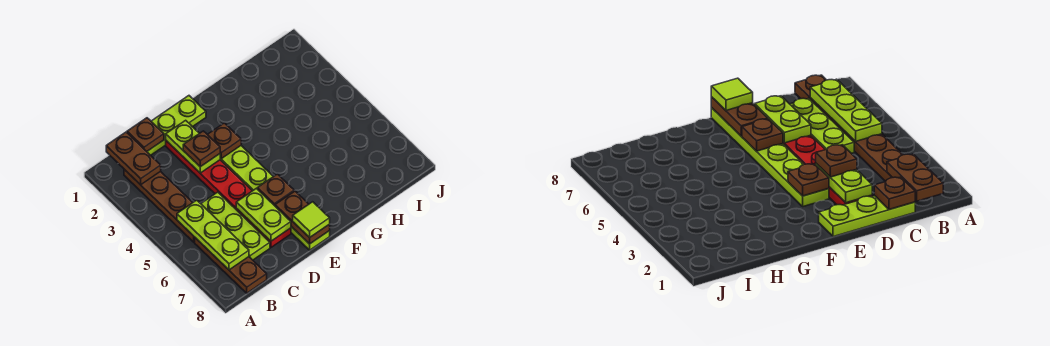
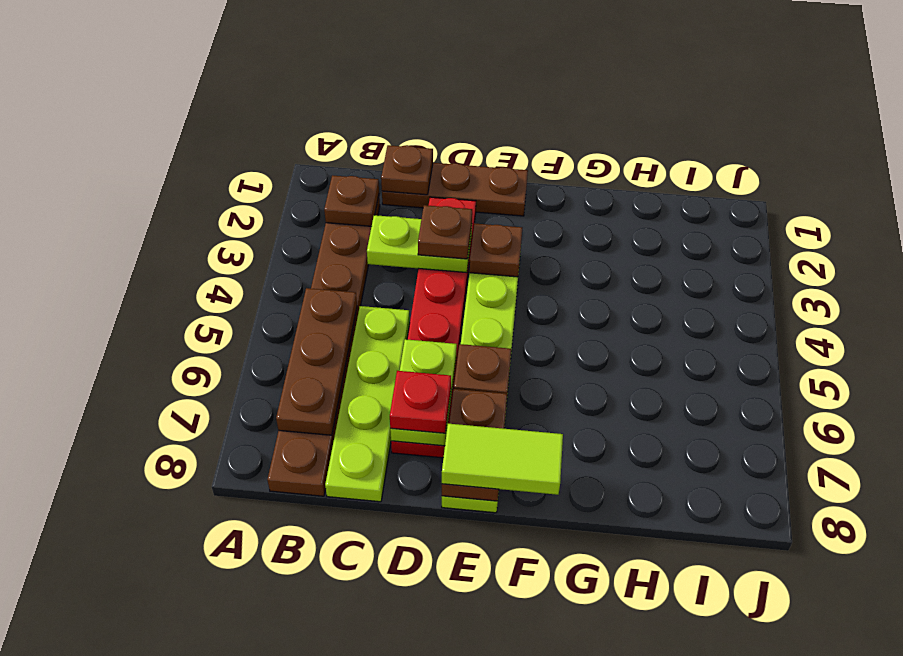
brown 1x2 plate [106,132,161,185] -> brown 1x1 plate [324,175,379,226]
lime 1x3 plate [177,200,249,270] -> brown 1x3 plate [276,288,357,435]
lime 1x3 plate [147,96,206,155] -> brown 1x3 plate [382,163,528,216]
lime 1x3 plate [201,192,270,260] -> lime 1x4 plate [325,306,410,502]
lime 1x2 plate [166,120,220,173] -> lime 1x2 plate turned to [367,215,472,273]
none -> red 1x1 plate [390,371,451,433]
lime 1x1 tile [293,202,330,238] -> lime 1x2 tile [442,424,563,495]

